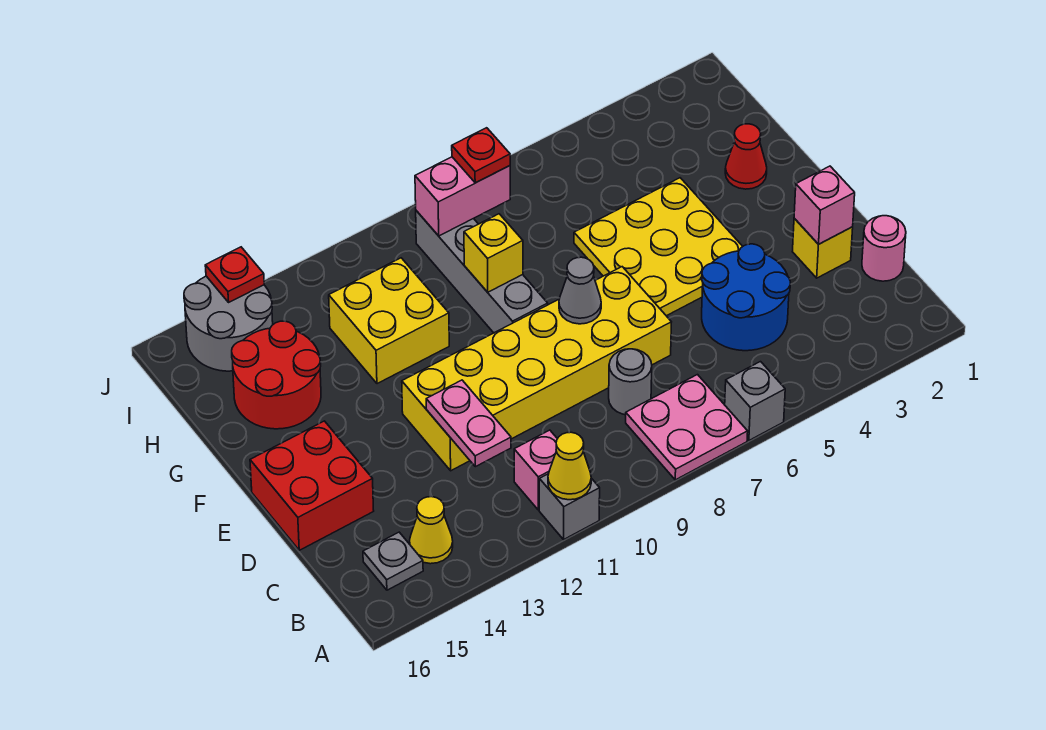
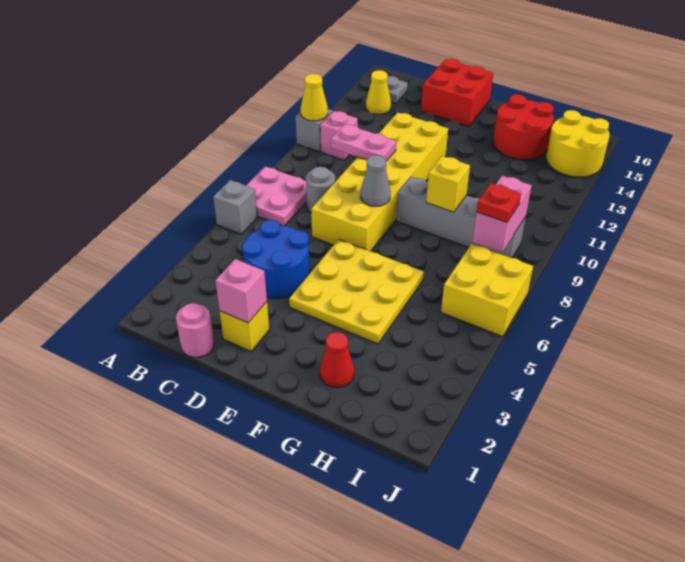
pink 1x2 plate [426,380,511,467] -> pink 1x2 plate moved to [331,124,397,161]
yellow 2x2 brick [329,258,449,384] -> yellow 2x2 brick moved to [441,244,533,337]
grey 2x2 round brick [184,276,273,371] -> yellow 2x2 round brick [546,110,610,177]
red 1x1 plate [205,247,264,302] -> none

